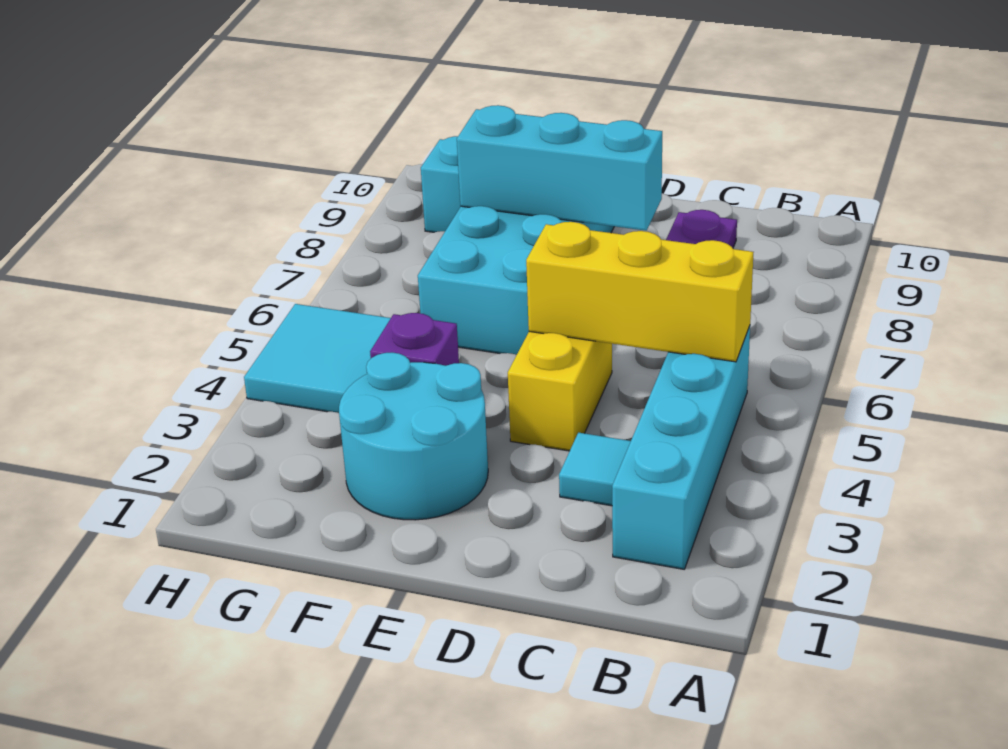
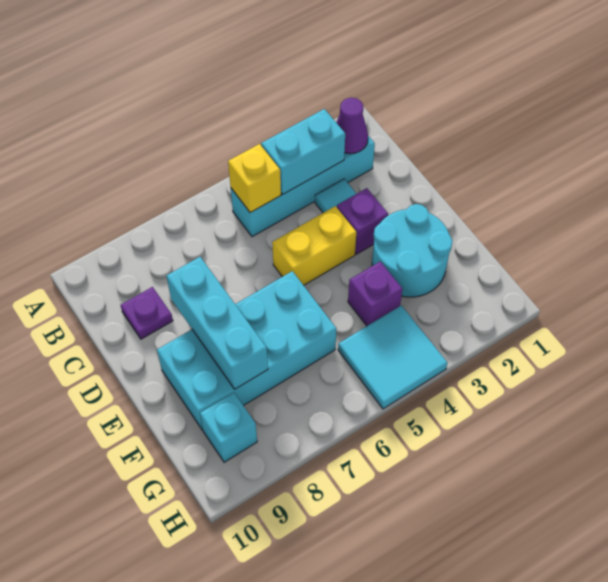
none -> purple 1x1 cone [336,98,368,154]
none -> cyan 1x2 brick [261,109,345,194]
yellow 1x3 brick [526,222,753,362] -> yellow 1x1 brick [228,144,281,213]
none -> purple 1x1 brick [337,188,388,254]

